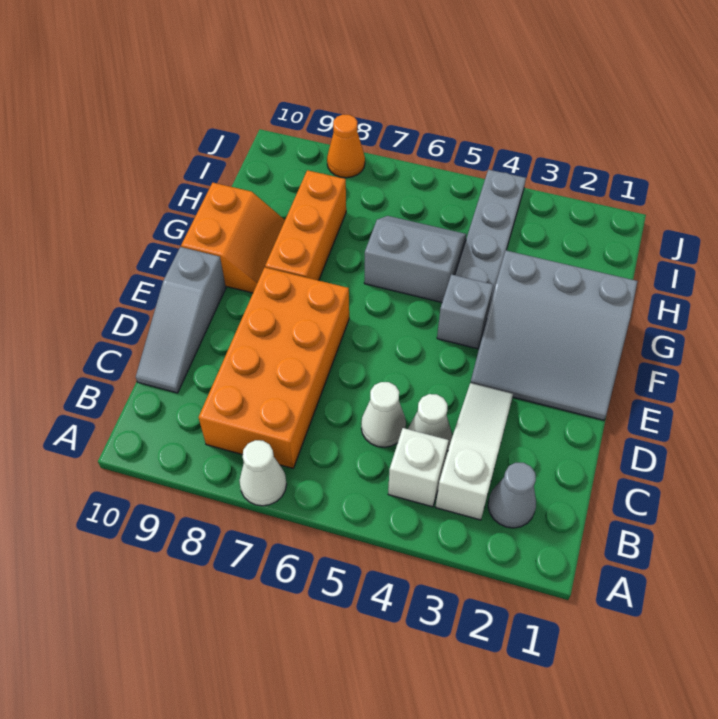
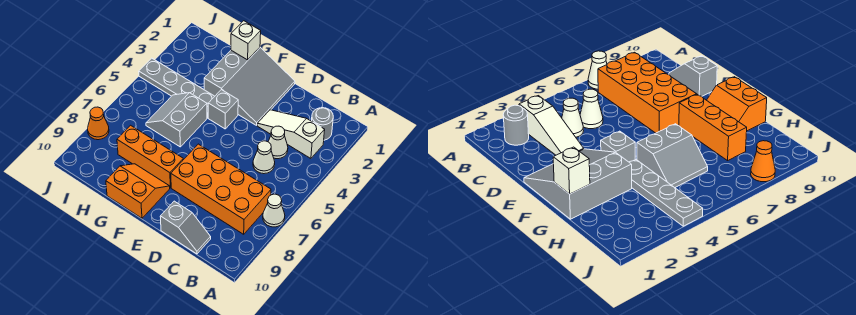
grey 1x1 cone [488,463,536,528] -> grey 1x1 round brick [312,108,333,140]
white 1x1 brick [388,428,449,507] -> white 1x1 brick moved to [231,21,261,60]
grey 1x3 slope [136,247,226,393] -> grey 1x2 slope [160,201,211,254]

